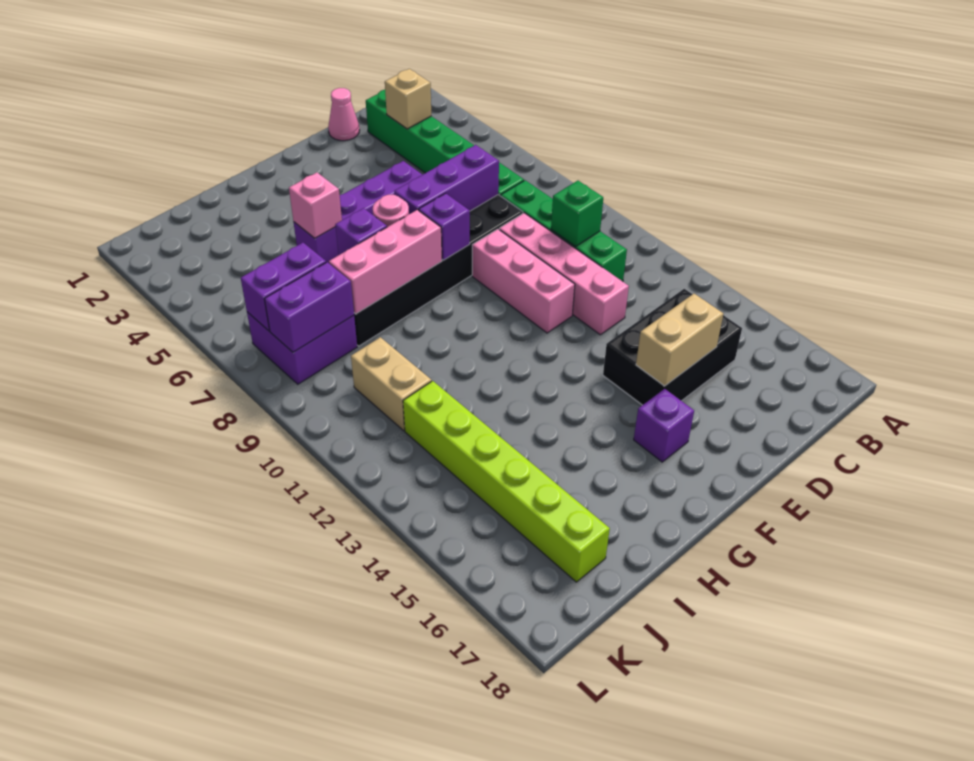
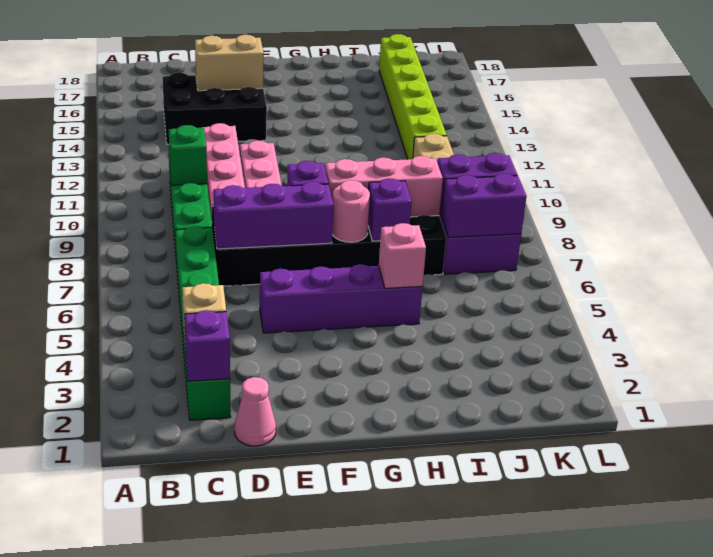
purple 1x1 brick [634,389,694,462] -> purple 1x1 brick moved to [184,310,230,381]

